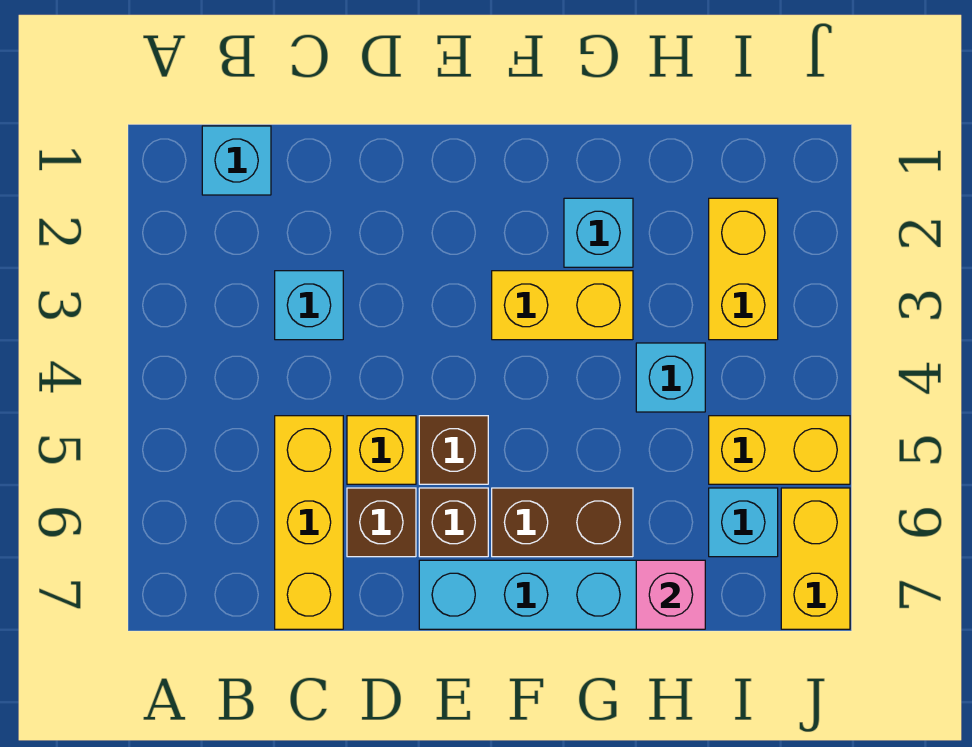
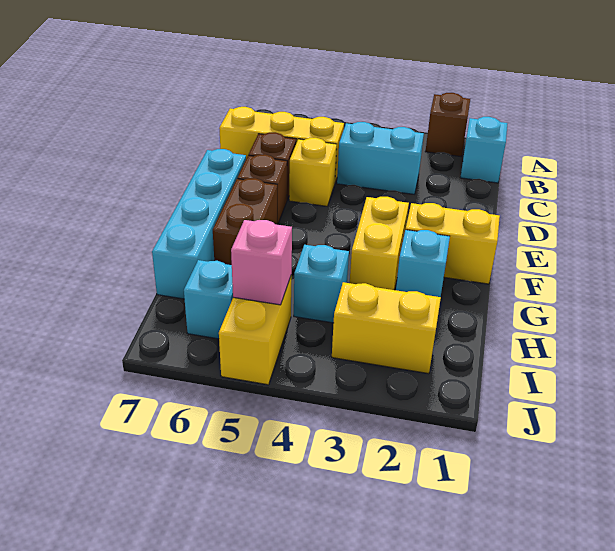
cyan 1x1 brick [275,271,343,340] -> cyan 1x2 brick [337,122,424,194]
brown 1x1 brick [419,416,488,484] -> brown 1x1 brick moved to [425,93,470,156]
pink 1x1 brick [636,560,705,629] -> pink 1x1 brick moved to [231,220,292,305]
yellow 1x2 brick [781,488,850,629] -> yellow 1x2 brick moved to [406,203,500,284]

